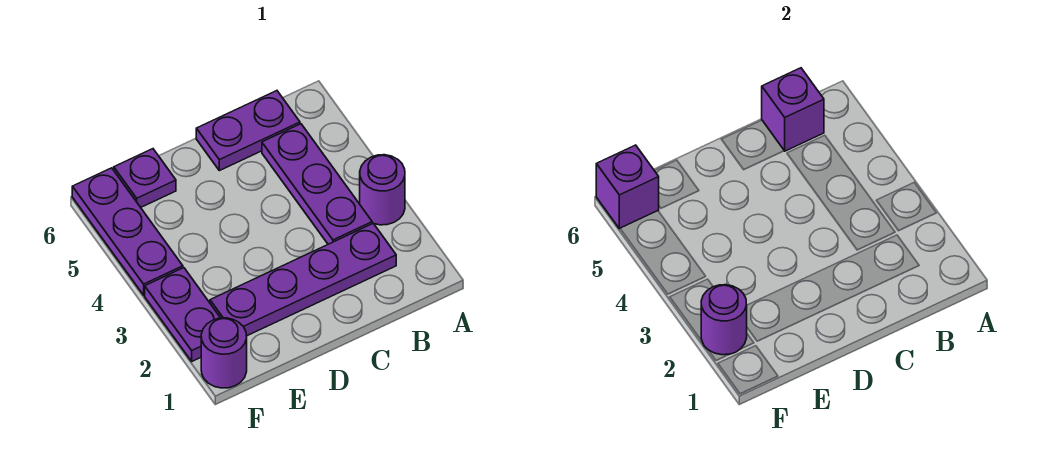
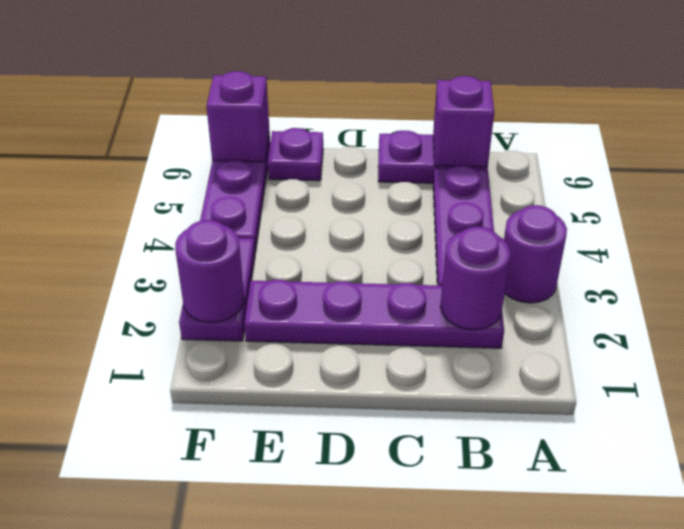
purple 1x1 round brick [201,318,247,388] -> purple 1x1 round brick moved to [440,227,510,330]

